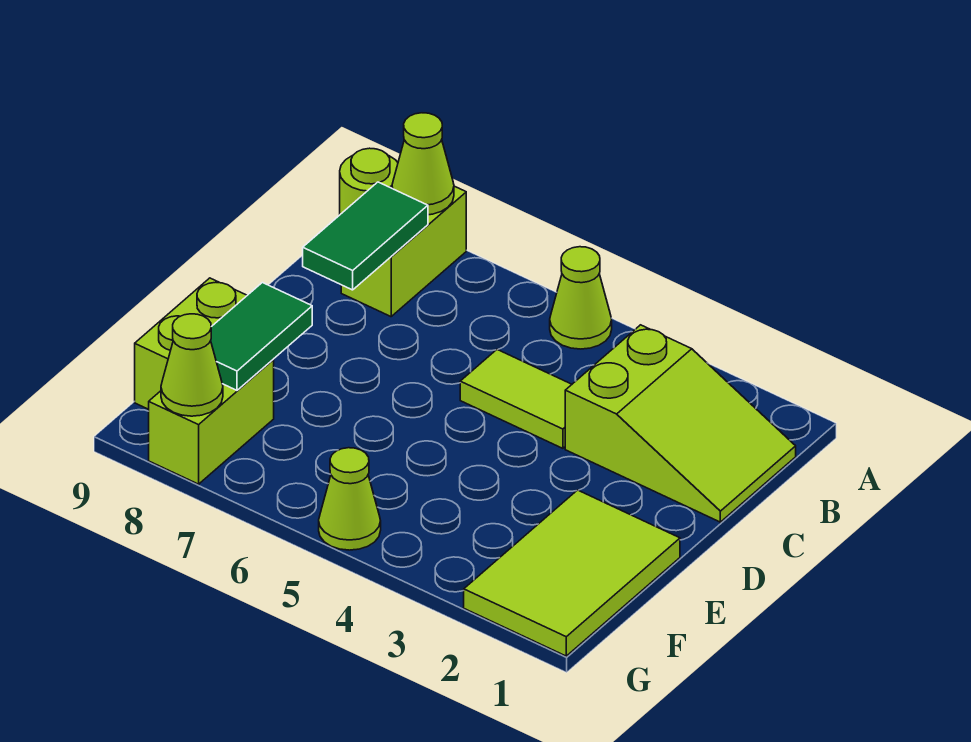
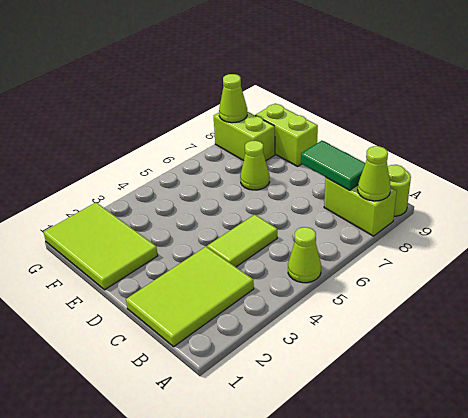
lime 2x3 slope [565,325,796,522] -> lime 2x3 tile [126,247,254,347]
green 1x2 tile [211,283,312,390] -> none
lime 1x1 cone [319,448,381,550] -> lime 1x1 cone moved to [240,141,269,190]

